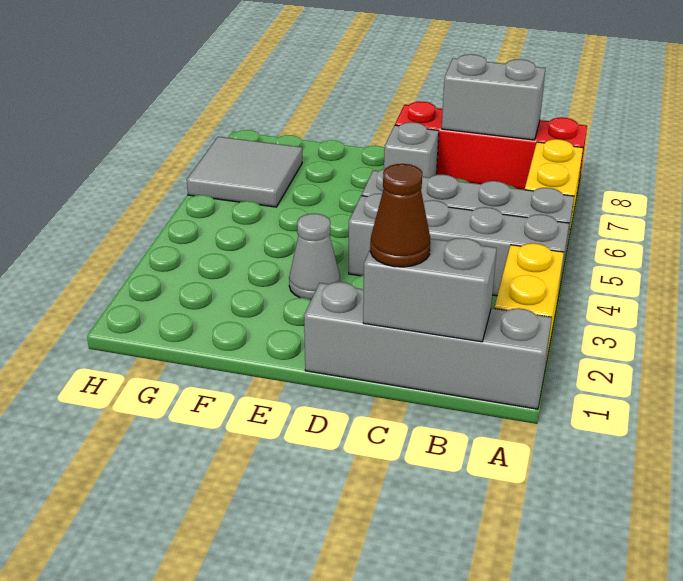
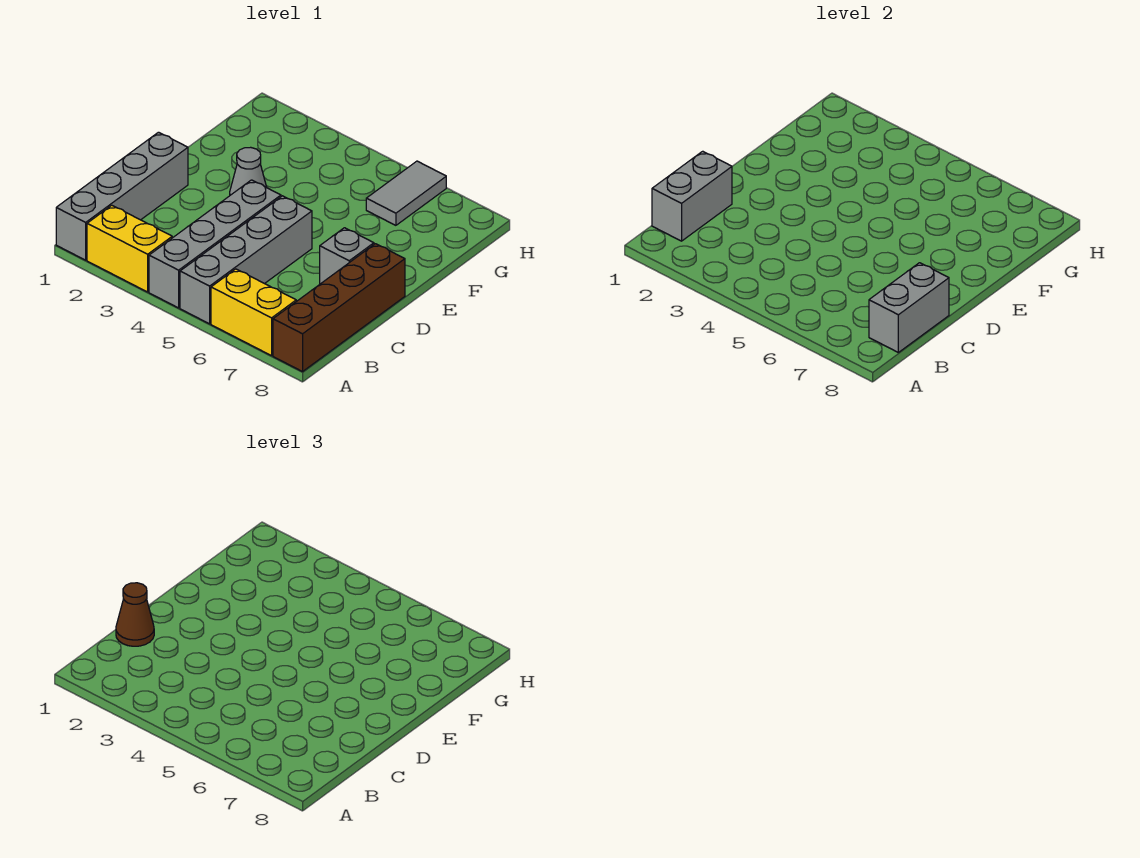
red 1x4 brick [395,102,587,192] -> brown 1x4 brick [273,244,405,372]
grey 2x2 tile [187,137,302,207] -> grey 1x2 tile [366,161,446,225]

